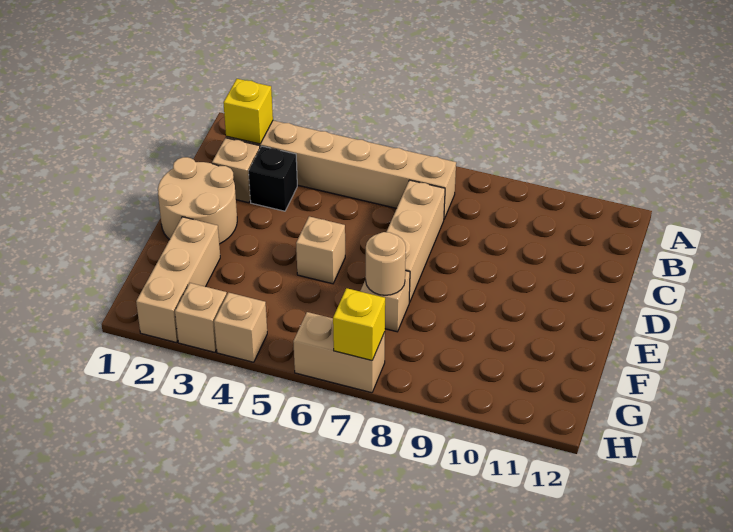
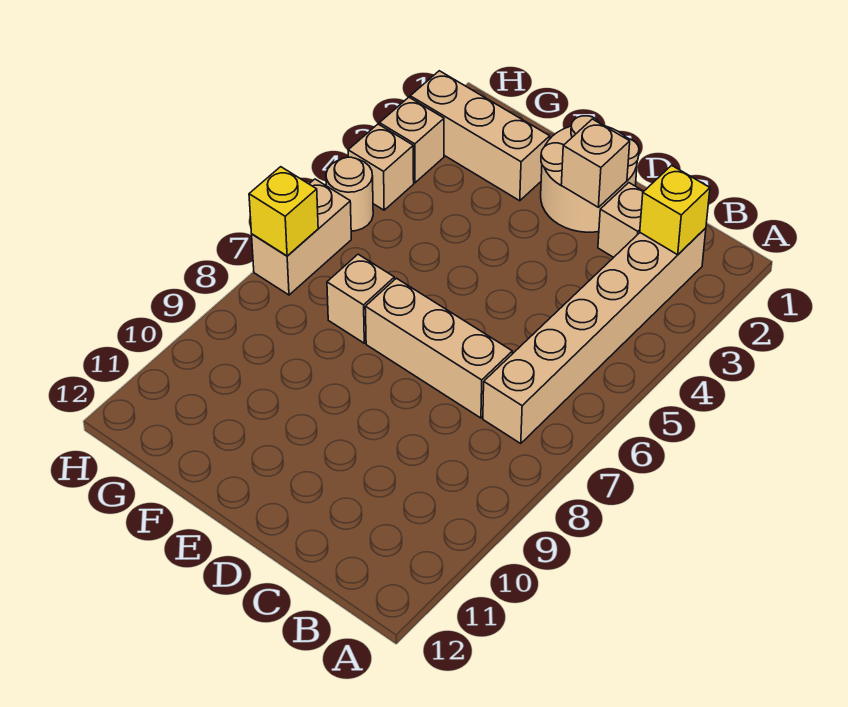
black 1x1 brick [249,146,297,211] -> none
tan 1x1 brick [296,216,345,284] -> tan 1x1 brick moved to [561,119,630,207]
tan 1x1 round brick [366,232,406,295] -> tan 1x1 round brick moved to [326,157,373,231]

